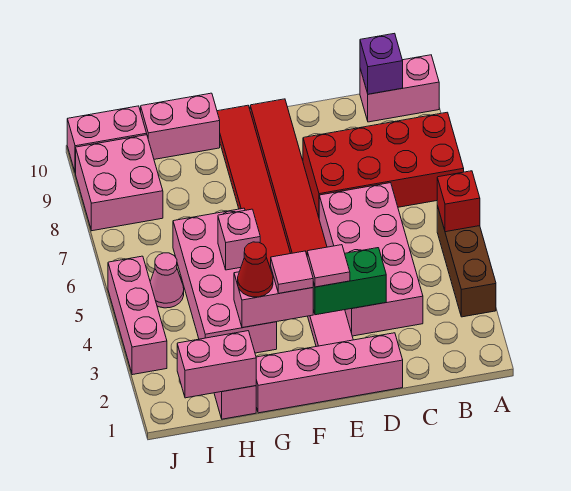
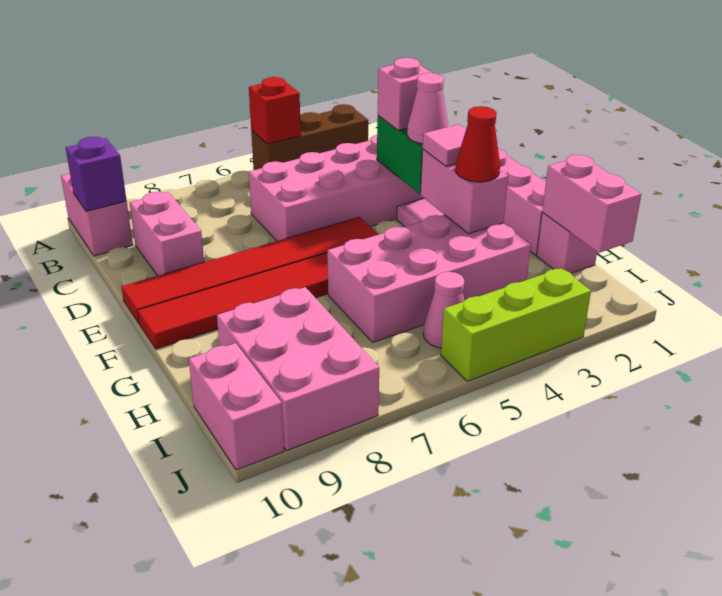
red 2x4 brick [303,112,464,217] -> none
pink 1x1 tile [307,245,350,287] -> pink 1x1 cone [407,73,449,144]
pink 1x1 brick [218,209,260,270] -> pink 1x1 brick moved to [378,58,432,130]
pink 1x2 brick [141,93,220,159] -> pink 1x2 brick moved to [130,192,204,276]
pink 2x2 brick [76,135,163,231] -> pink 2x3 brick [217,287,379,451]
pink 1x3 brick [108,256,167,375] -> lime 1x3 brick [441,268,591,381]

